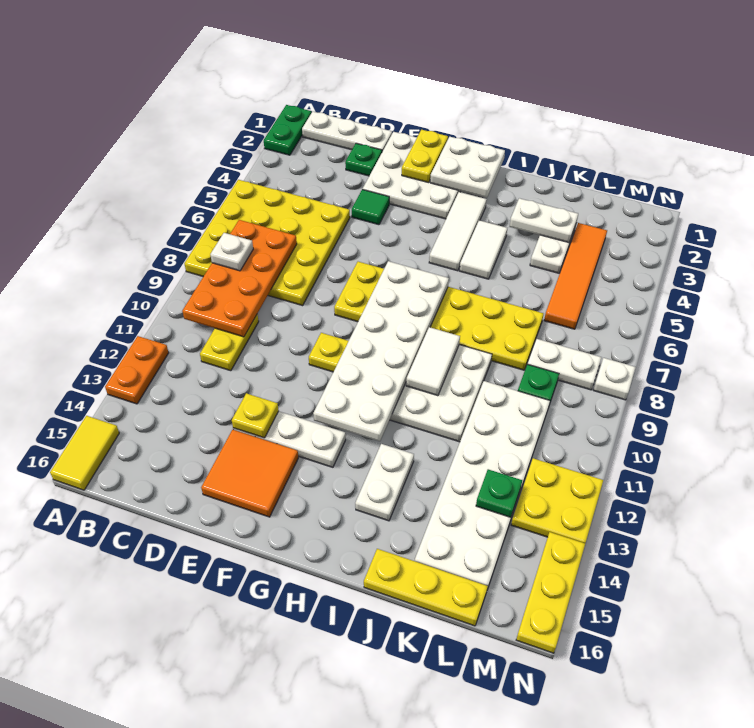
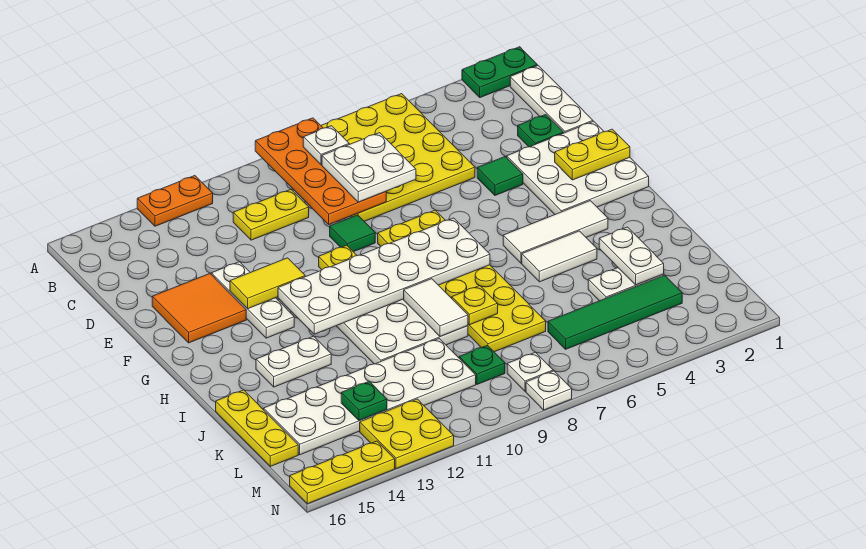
yellow 1x2 tile [50,416,119,490] -> yellow 1x2 tile moved to [230,258,305,309]
orange 2x4 plate [182,220,297,337] -> orange 2x4 plate turned to [255,118,386,224]
none -> green 1x1 tile [330,215,375,252]
yellow 1x1 plate [232,393,279,438] -> yellow 1x1 plate moved to [452,286,498,325]
white 2x2 plate [430,137,505,198] -> white 2x2 plate moved to [322,133,416,202]
white 1x2 tile [406,327,460,396] -> white 1x2 tile turned to [404,279,468,336]
orange 1x4 tile [544,223,607,329] -> green 1x4 tile [548,275,682,349]
white 1x2 plate [527,339,602,390] -> white 1x1 plate [507,352,553,391]

